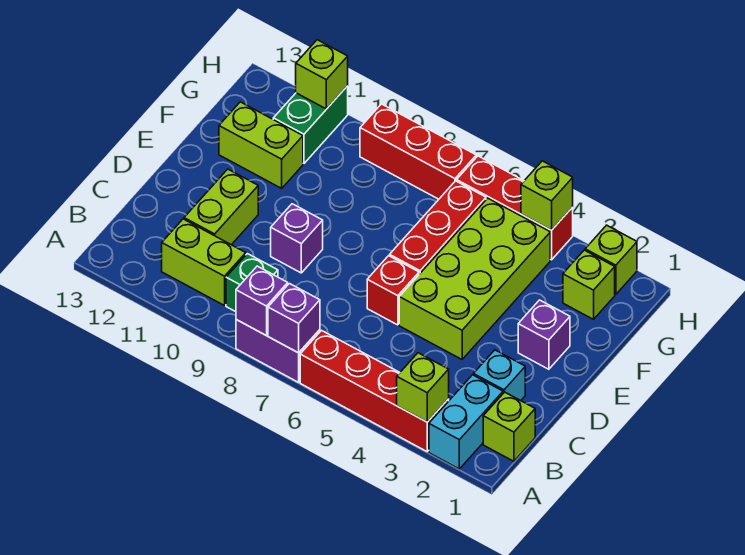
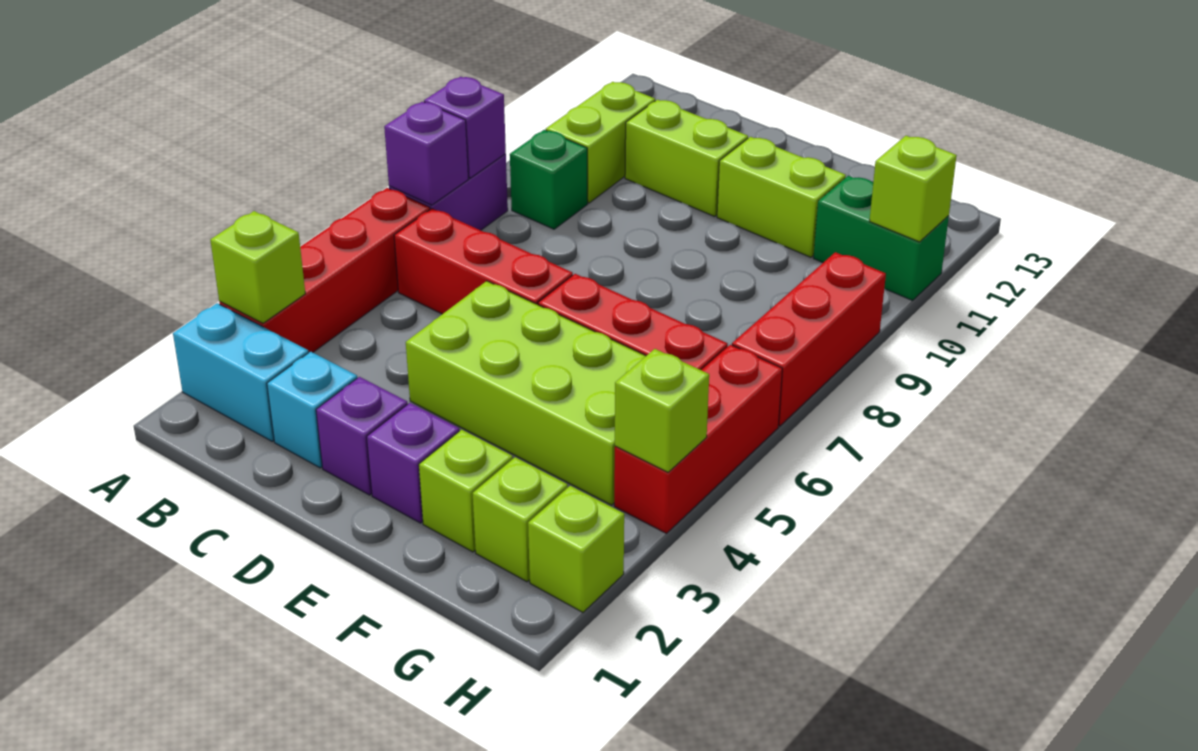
lime 1x1 brick [483,392,535,461] -> lime 1x1 brick moved to [419,430,513,552]
red 1x1 brick [367,256,419,325] -> red 1x3 brick [394,208,573,314]
purple 1x1 brick [271,204,323,273] -> purple 1x1 brick moved to [316,377,407,495]
lime 1x2 brick [219,102,303,188] -> lime 1x2 brick turned to [717,137,846,257]

